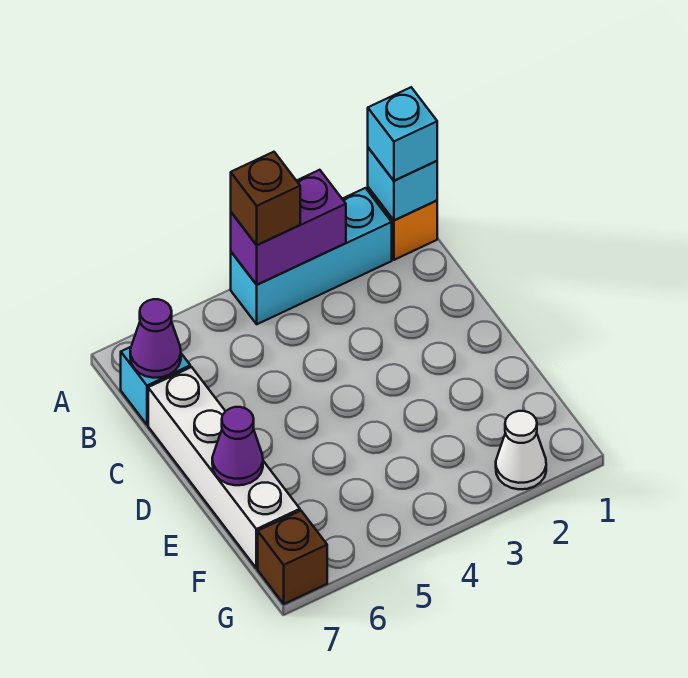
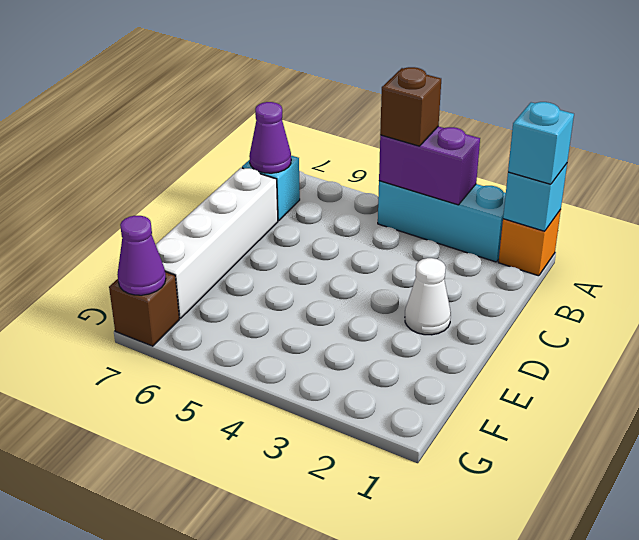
purple 1x1 cone [212,407,263,485] -> purple 1x1 cone moved to [117,216,166,295]
white 1x1 cone [496,411,546,489] -> white 1x1 cone moved to [405,258,451,335]

